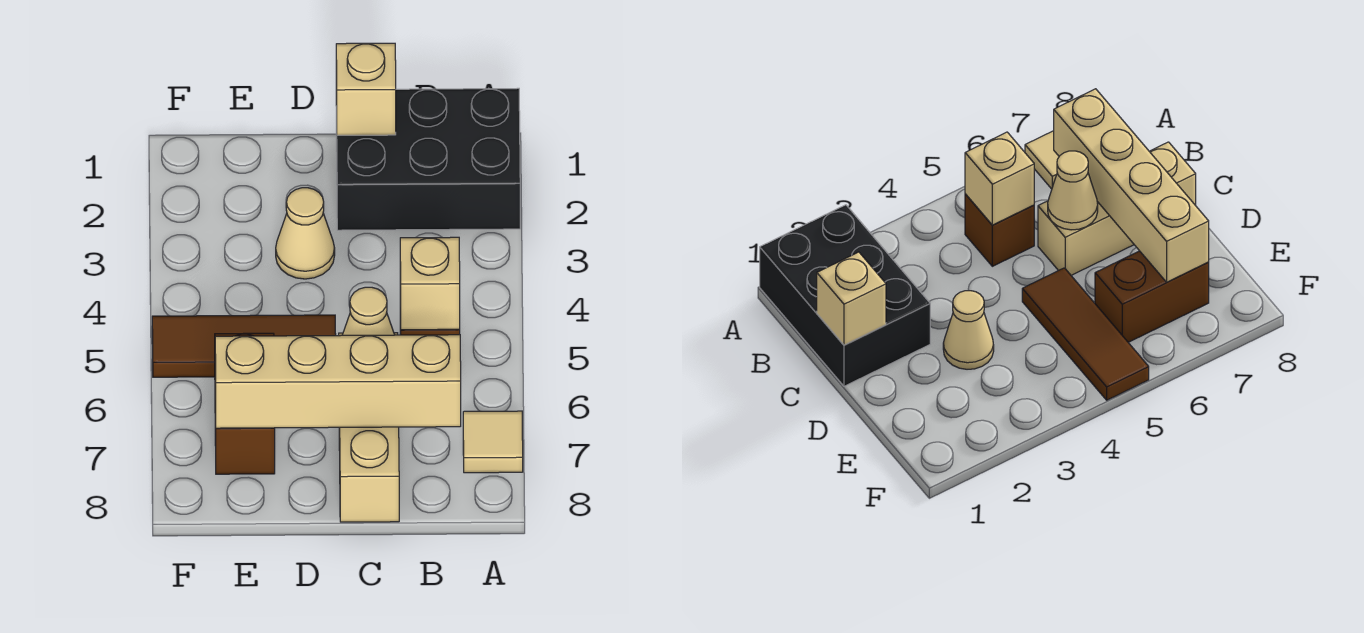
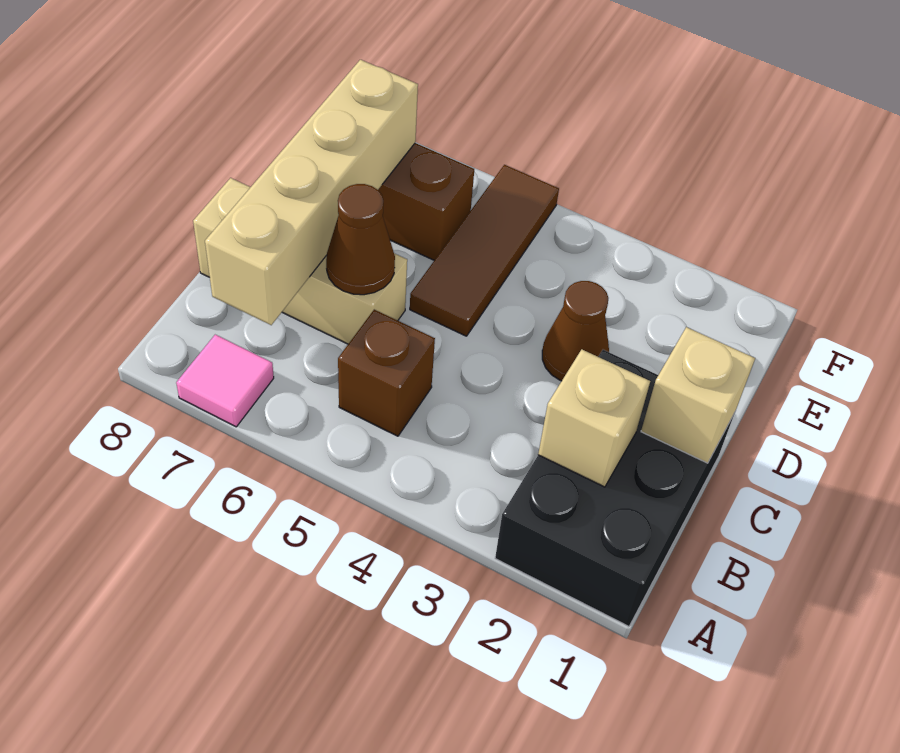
tan 1x1 tile [463,411,523,473] -> pink 1x1 tile [176,335,274,427]
tan 1x1 brick [400,237,460,330] -> tan 1x1 brick moved to [538,349,650,487]
tan 1x1 cone [343,287,394,335] -> brown 1x1 cone [326,184,395,295]
tan 1x1 cone [276,188,335,279] -> brown 1x1 cone [542,281,609,381]

